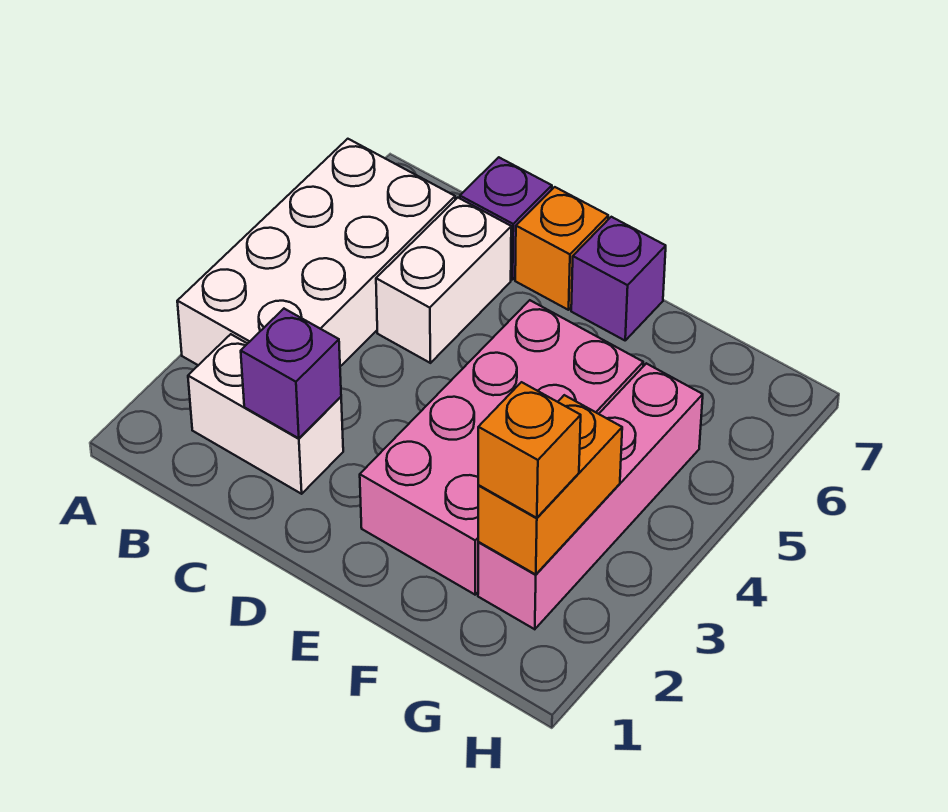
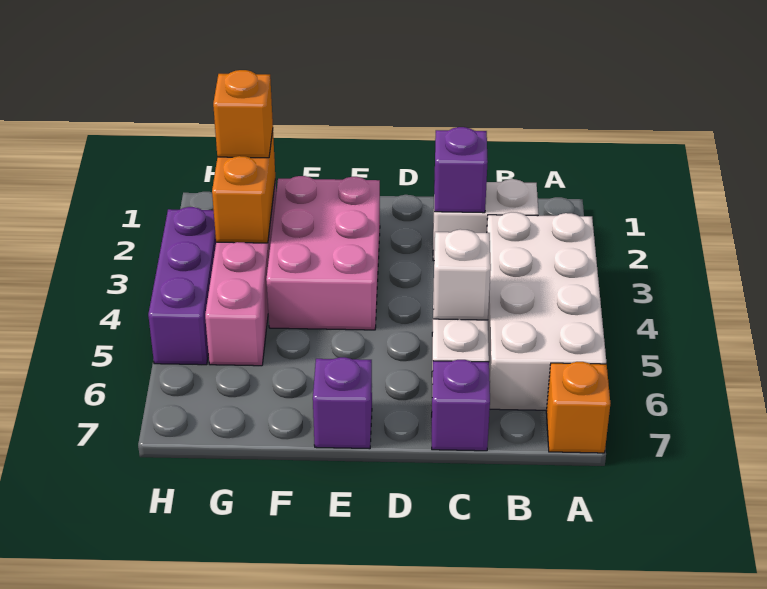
none -> white 1x1 brick [433,229,491,320]
orange 1x1 brick [515,187,608,310] -> orange 1x1 brick moved to [546,362,610,453]
pink 2x4 brick [360,300,643,595] -> pink 2x3 brick [266,176,380,330]
none -> purple 1x3 brick [148,207,216,365]

